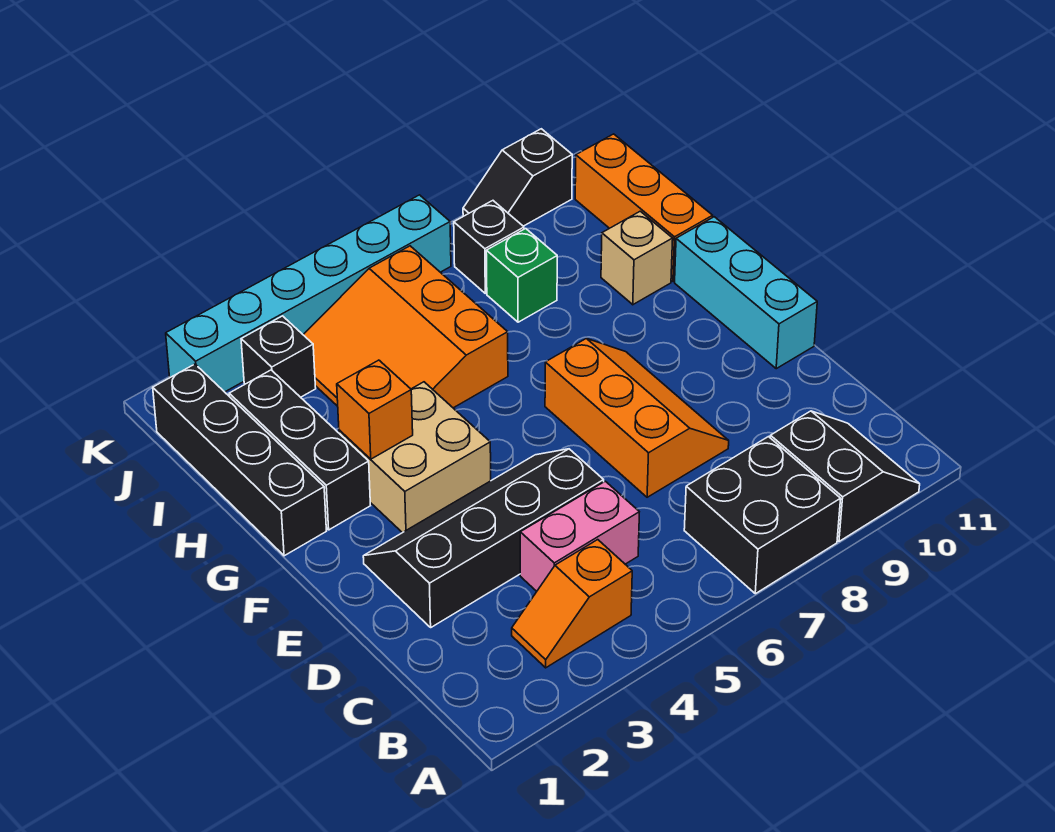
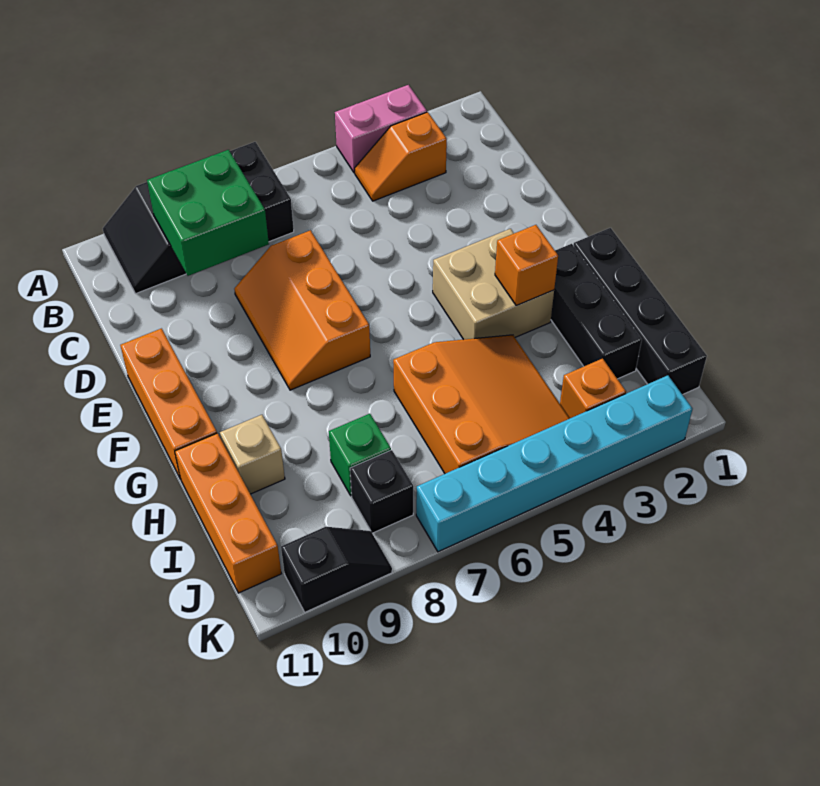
orange 1x2 slope [512,540,632,668] -> orange 1x2 slope turned to [355,112,447,201]
none -> green 2x2 brick [147,150,269,276]
pink 1x2 brick [520,481,639,591] -> pink 1x2 brick moved to [335,85,427,173]
black 2x4 slope [363,449,604,627] -> none
cyan 1x3 brick [675,217,817,369] -> orange 1x3 brick [120,329,217,479]
black 1x1 brick [241,316,316,397] -> orange 1x1 brick [560,359,626,418]

